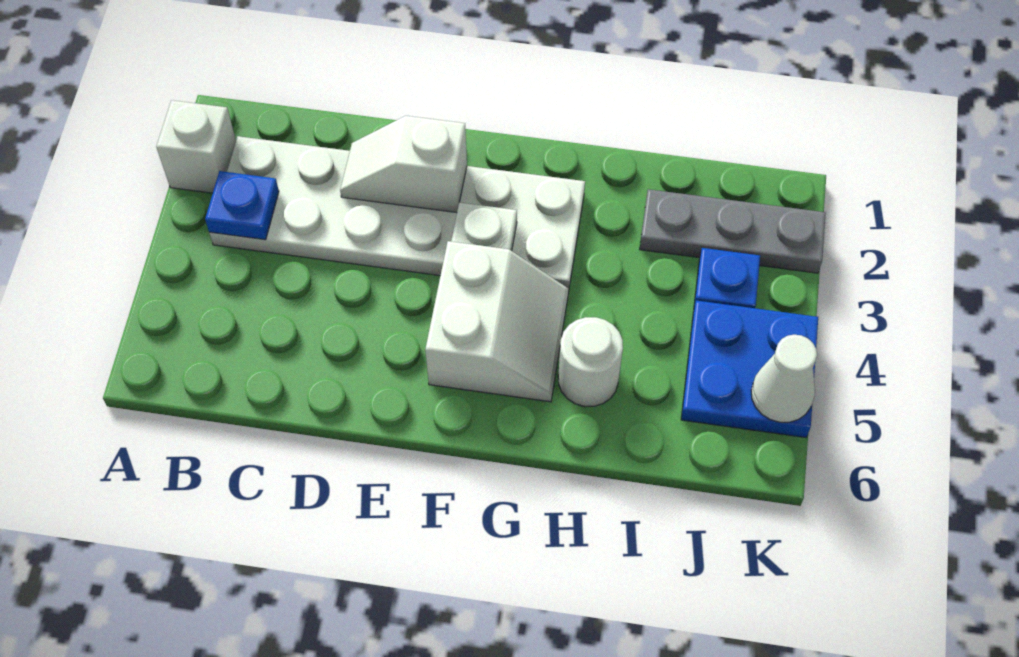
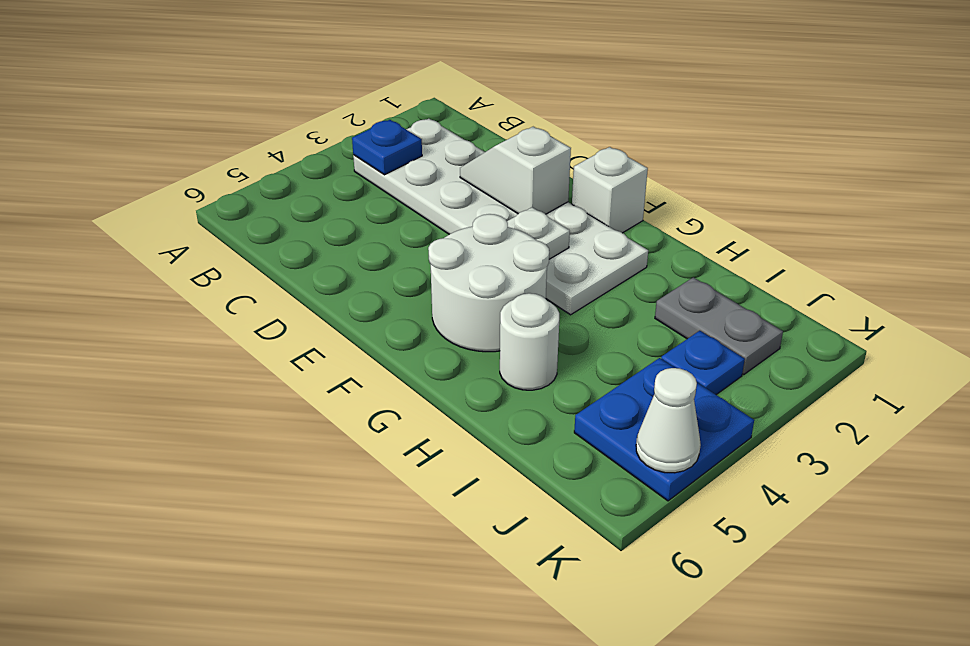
white 1x1 brick [156,100,236,193] -> white 1x1 brick moved to [572,147,648,233]
white 2x2 slope [425,241,568,402] -> white 2x2 round brick [428,214,549,352]
grey 1x3 plate [640,189,826,273] -> grey 1x2 plate [655,277,783,375]

